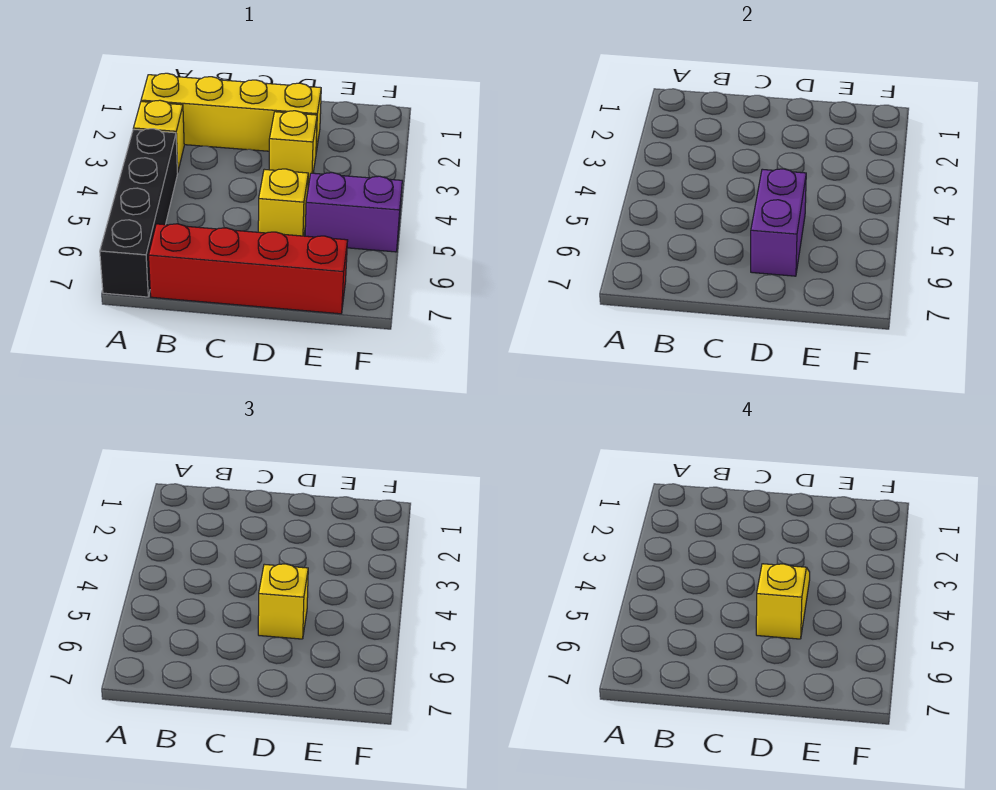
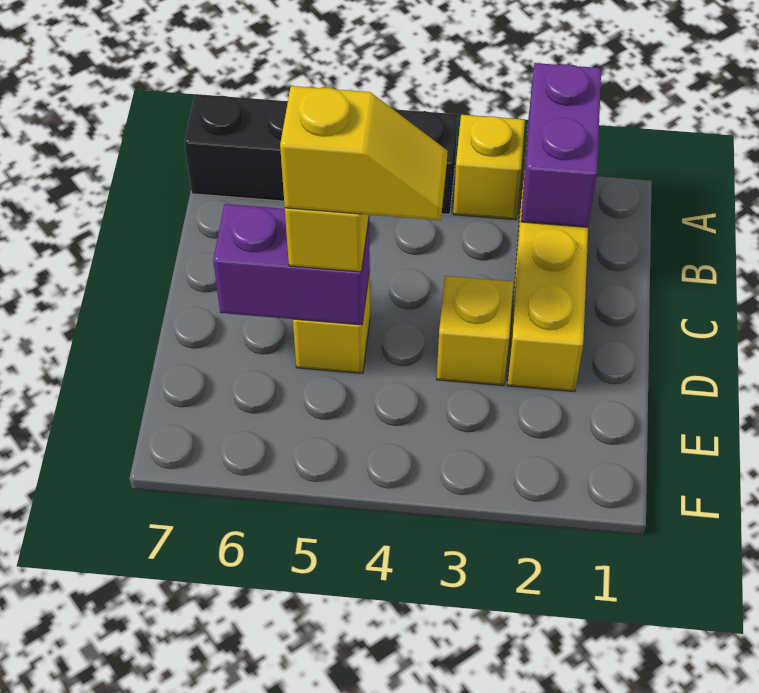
red 1x4 brick [149,224,348,314] -> none
purple 1x2 brick [305,173,402,252] -> purple 1x2 brick moved to [521,63,601,227]

